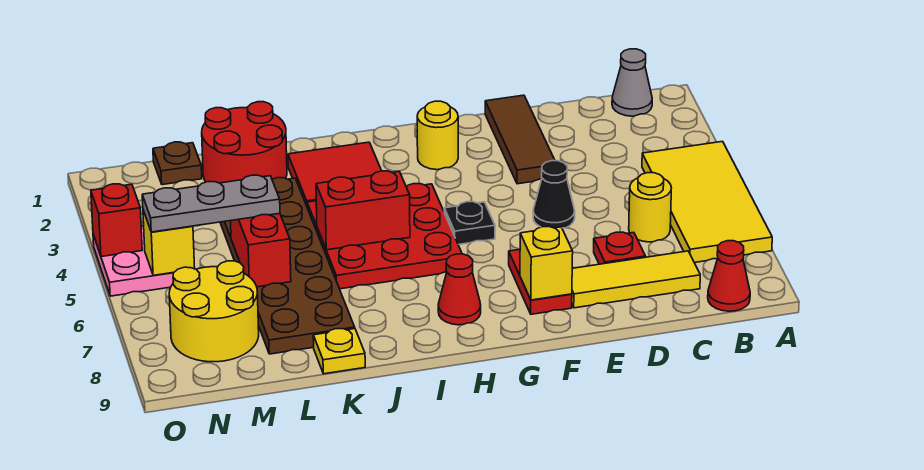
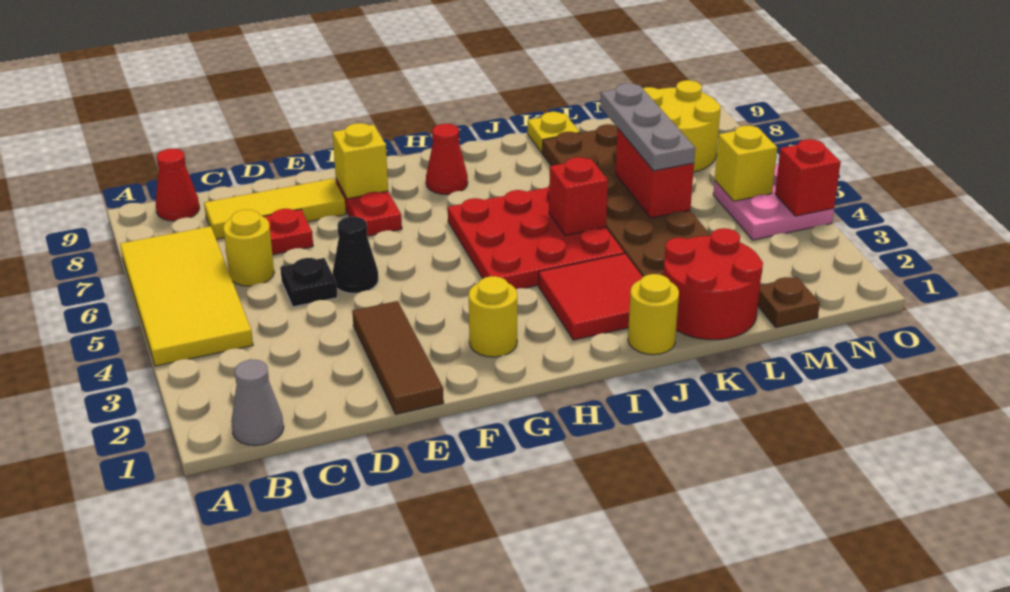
black 1x1 plate [444,202,495,245] -> black 1x1 plate moved to [280,258,337,307]
red 1x2 brick [316,171,410,250] -> red 1x1 brick [549,157,608,235]
none -> yellow 1x1 round brick [628,274,679,355]
grey 1x3 plate [142,175,280,232] -> grey 1x3 plate turned to [600,83,695,171]

